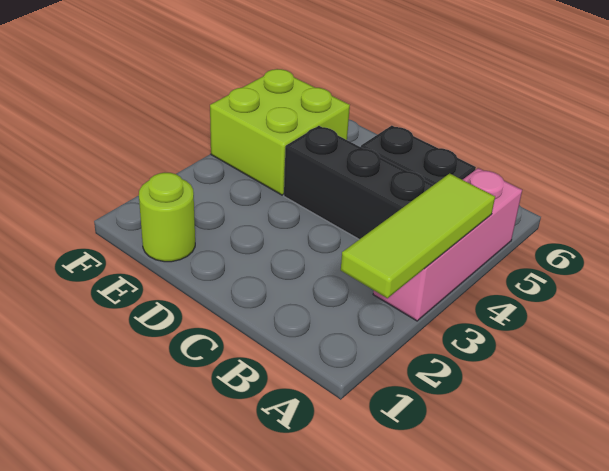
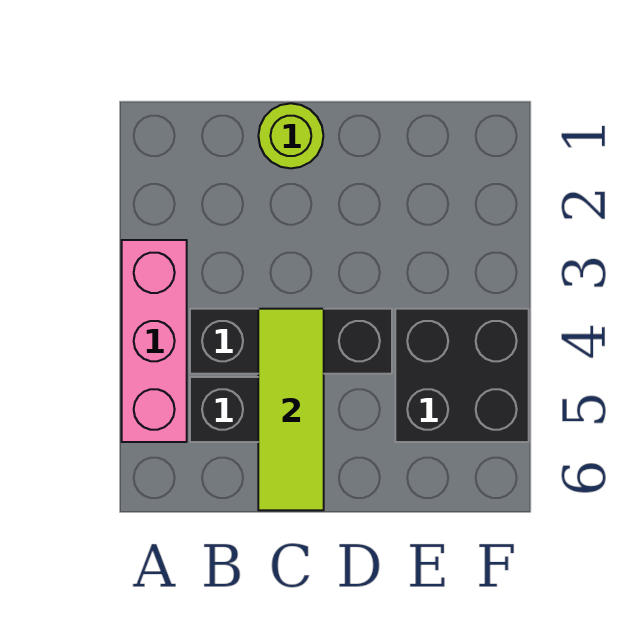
lime 1x3 tile [341,173,495,298] -> lime 1x3 tile moved to [258,309,324,510]
lime 1x1 round brick [139,173,195,262] -> lime 1x1 round brick moved to [258,103,323,168]
lime 2x2 brick [210,69,350,195] -> black 2x2 brick [395,309,529,442]

